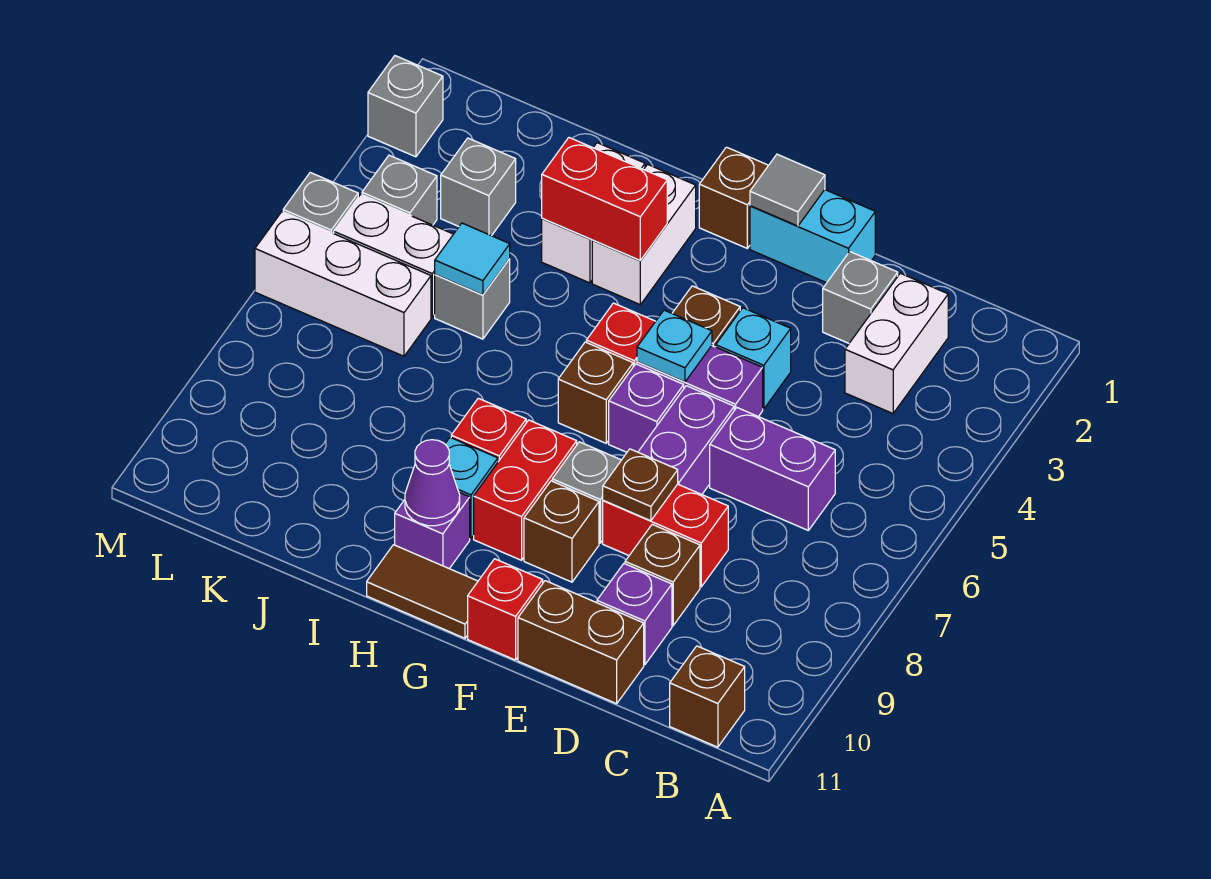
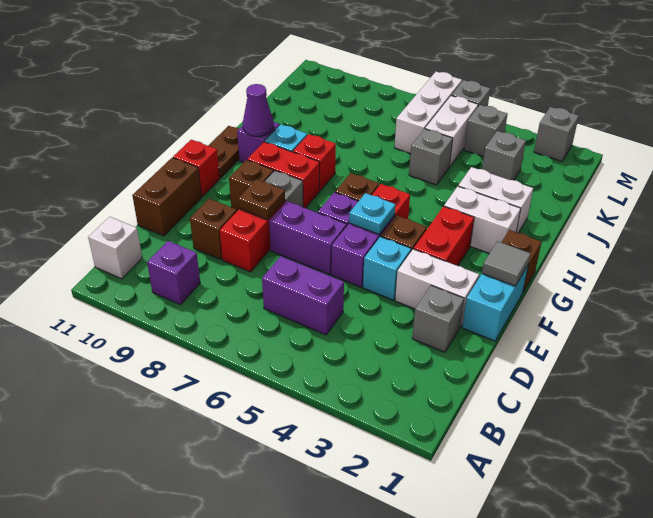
brown 1x1 brick [670,646,745,747] -> white 1x1 brick [88,217,142,279]
white 1x2 brick [845,273,948,413] -> white 1x2 brick moved to [395,249,479,327]
purple 1x2 brick [710,408,835,530] -> purple 1x2 brick turned to [262,256,344,335]
purple 1x1 brick [597,564,672,665] -> purple 1x1 brick moved to [147,241,200,305]
brown 1x2 tile [367,545,478,638] -> brown 1x2 plate [208,126,239,178]
red 1x2 brick [542,138,667,261] -> red 1x2 brick moved to [414,206,474,266]
cyan 1x1 tile [435,223,510,295] -> none

